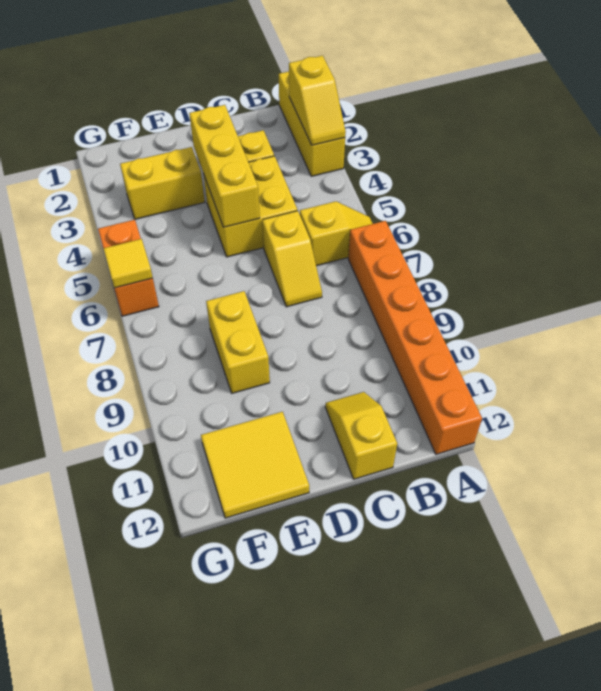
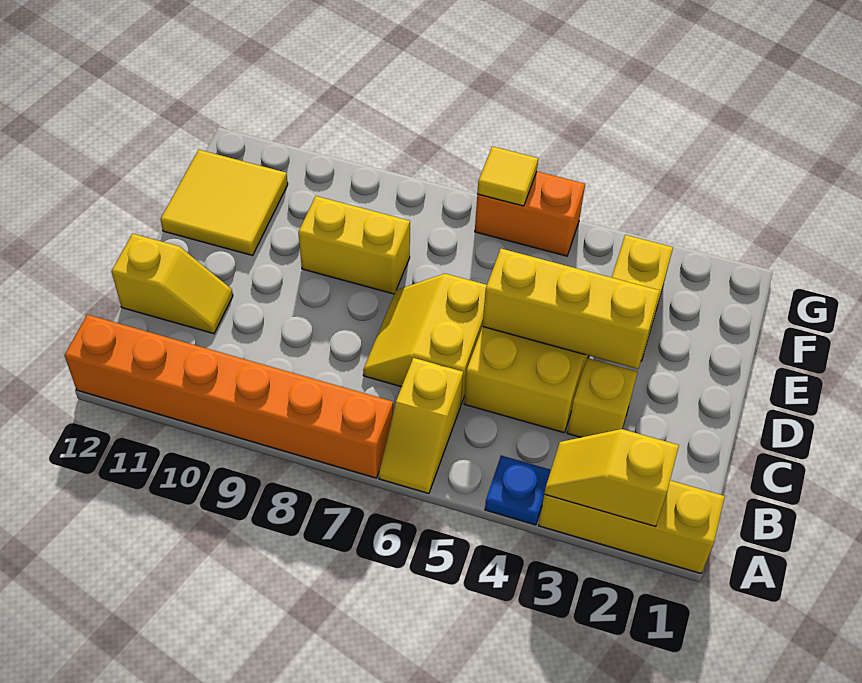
none -> blue 1x1 plate [485,456,551,525]
yellow 1x2 slope [262,211,322,307] -> yellow 2x2 slope [363,274,487,404]

